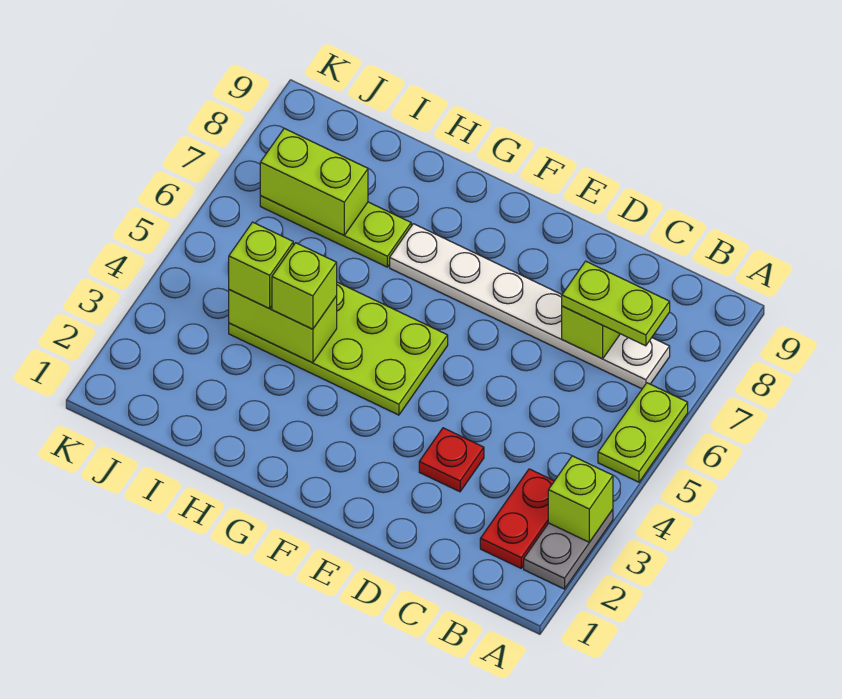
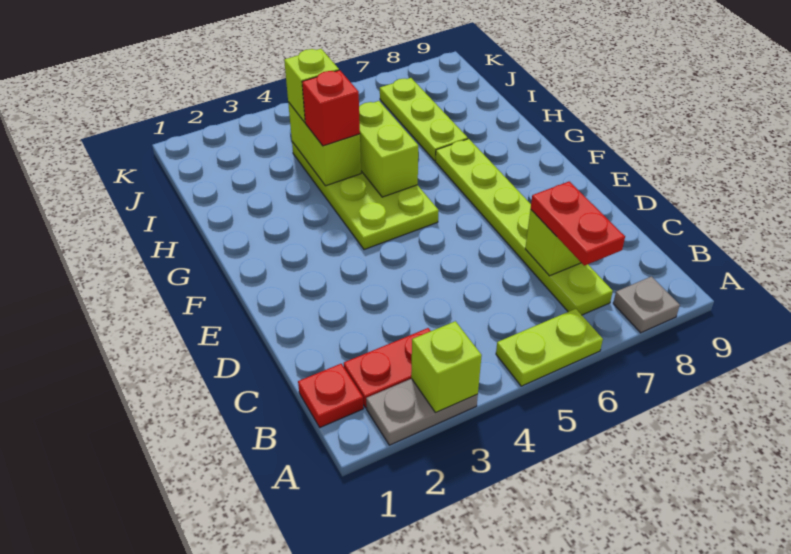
none -> grey 1x1 plate [613,276,680,333]
white 1x6 plate [390,224,670,389] -> lime 1x6 plate [435,139,613,315]
lime 1x2 plate [562,261,670,346] -> red 1x2 plate [531,181,625,266]
red 1x1 plate [419,428,484,492] -> red 1x1 plate moved to [298,364,363,427]
lime 1x1 brick [272,243,337,329] -> red 1x1 brick [302,70,360,146]
lime 1x2 brick [260,128,368,235] -> lime 1x2 brick moved to [359,101,418,197]

